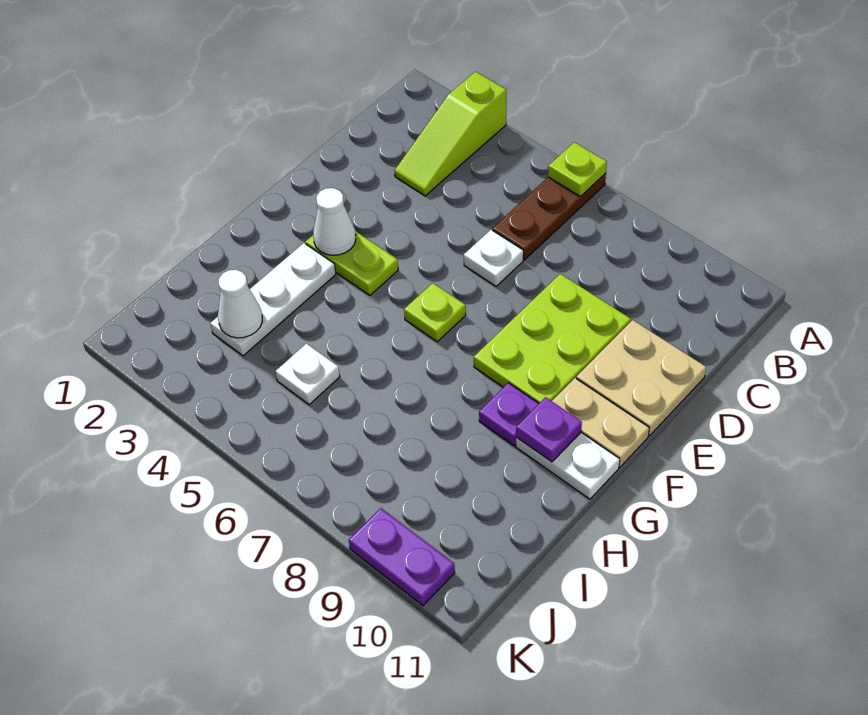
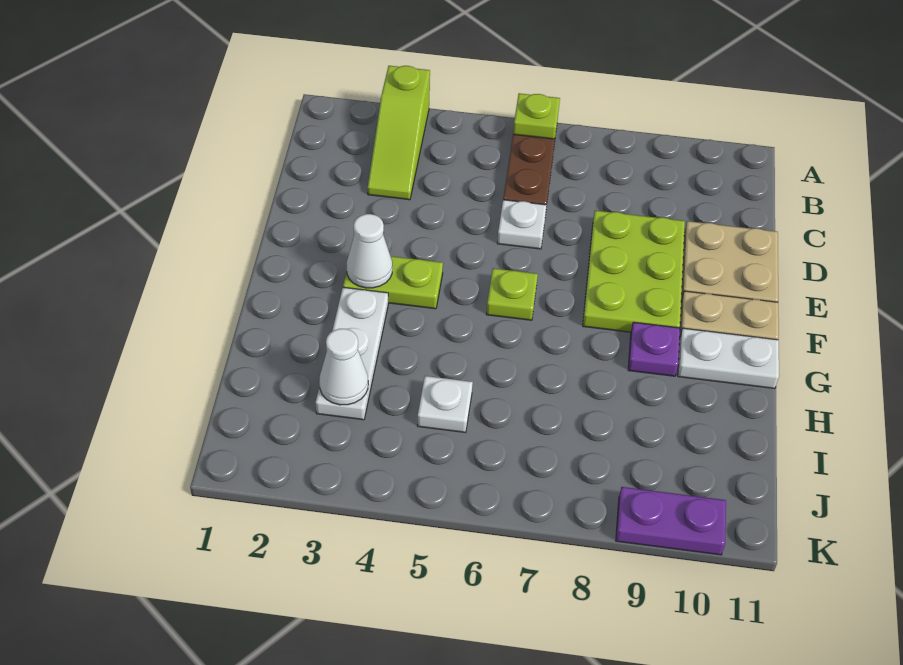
purple 1x1 plate [516,397,582,462] -> none

